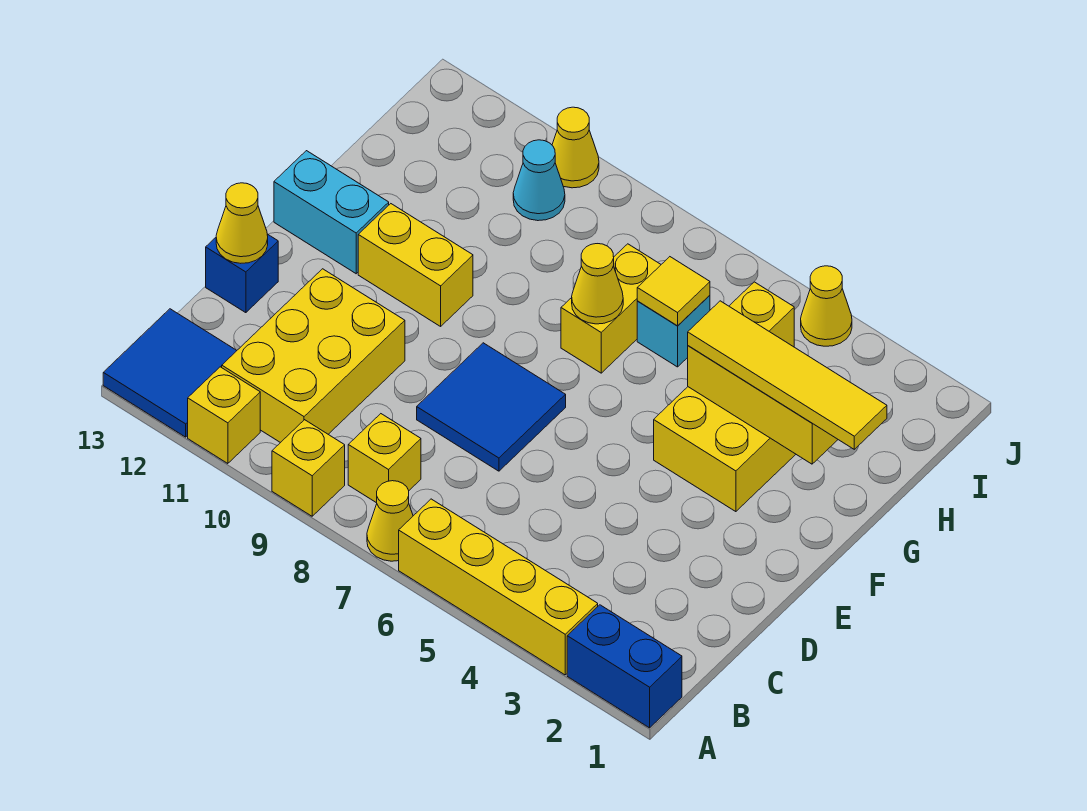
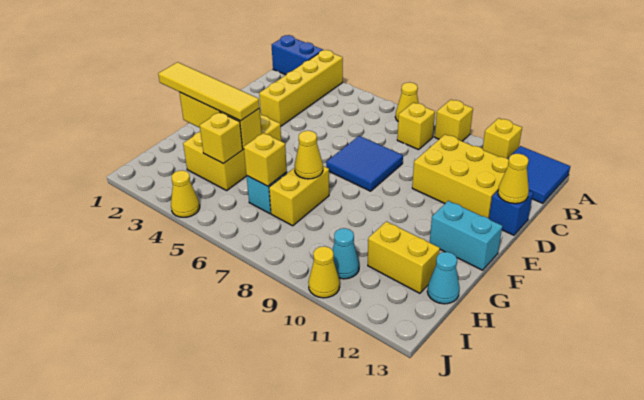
yellow 1x4 brick [399,499,598,675] -> yellow 1x4 brick turned to [259,50,343,126]
yellow 2x3 brick [222,269,405,443] -> yellow 2x3 brick turned to [412,134,509,218]
yellow 1x2 brick [358,204,473,326] -> yellow 1x2 brick moved to [368,221,440,293]
yellow 1x1 tile [637,257,710,326] -> yellow 1x1 brick [244,133,287,186]
none -> cyan 1x1 cone [427,252,460,304]

